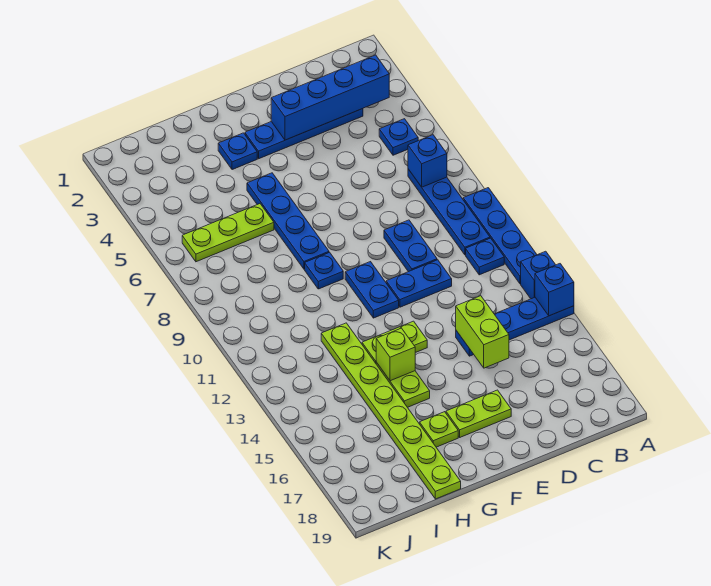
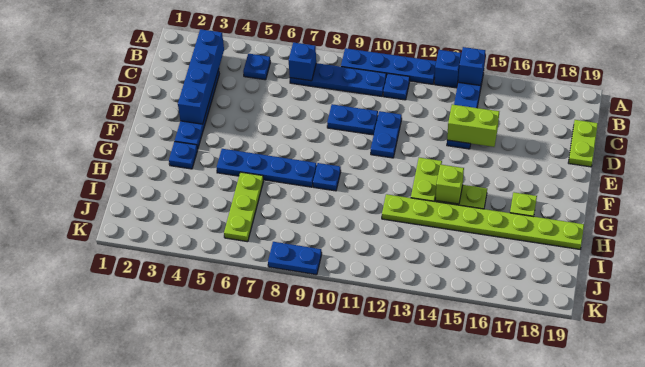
lime 1x2 plate [446,390,511,437] -> lime 1x2 plate moved to [568,120,598,167]
blue 1x2 plate [345,262,399,318] -> blue 1x2 plate moved to [268,242,322,275]

